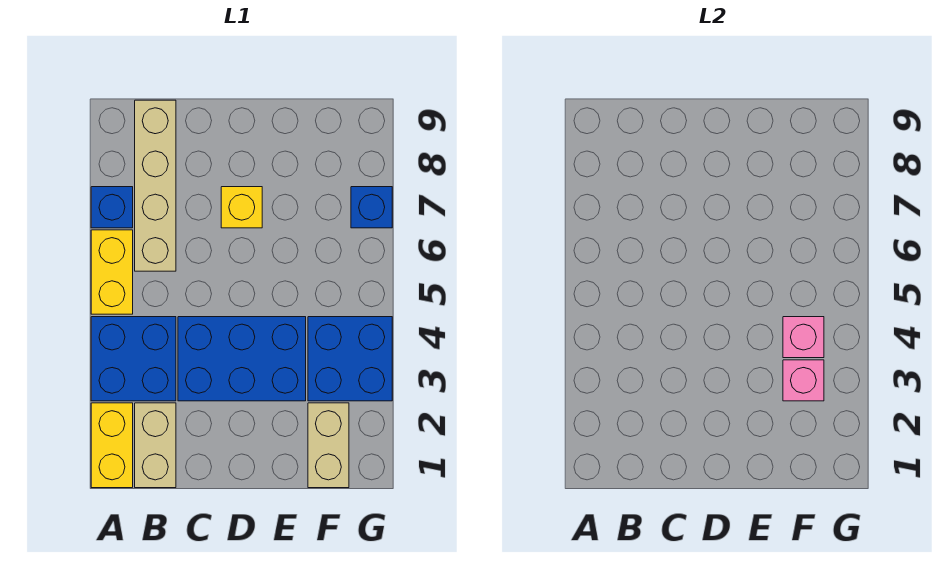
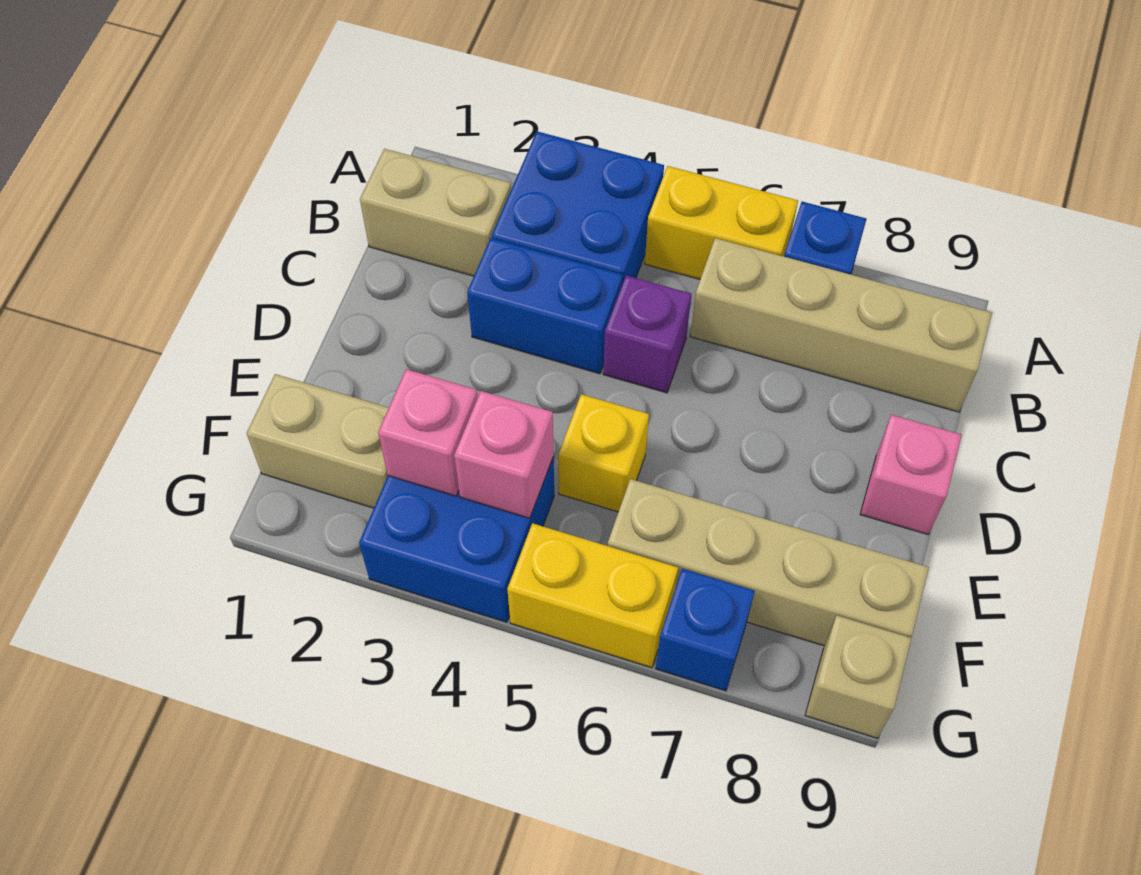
yellow 1x2 brick [91,403,133,488] -> yellow 1x2 brick moved to [507,523,678,668]
blue 2x3 brick [178,317,306,401] -> blue 1x2 brick [467,238,623,374]
none -> purple 1x1 brick [603,276,691,393]
yellow 1x1 brick [221,187,262,228] -> yellow 1x1 brick moved to [558,394,649,512]
none -> pink 1x1 brick [860,415,962,534]
none -> tan 1x4 brick [608,479,929,646]
none -> tan 1x1 brick [805,616,911,738]

